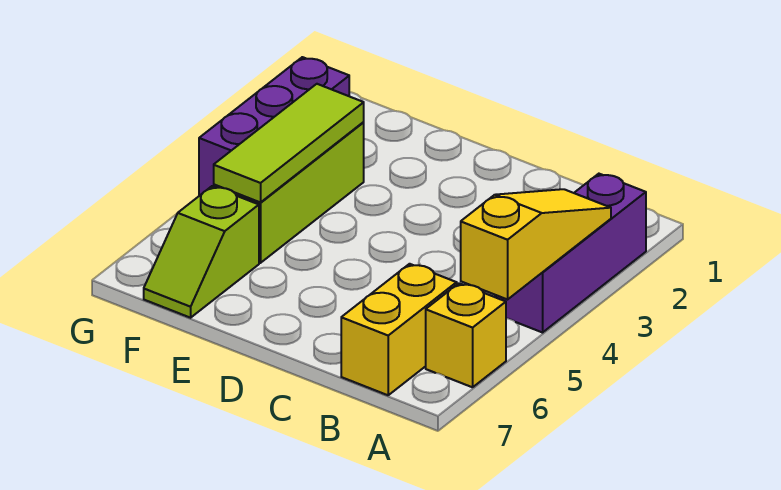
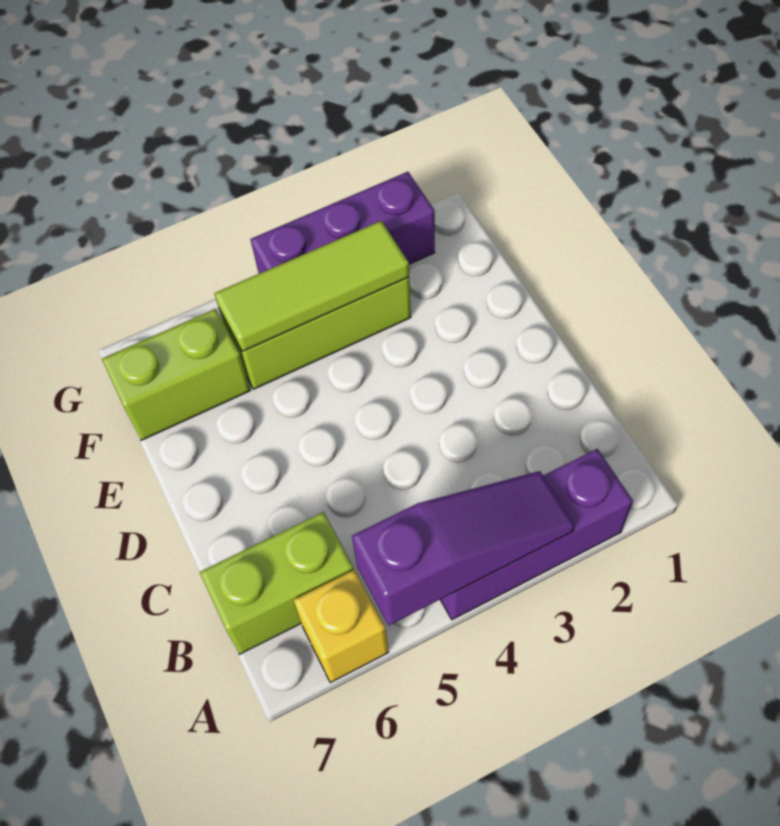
yellow 1x3 slope [461,189,611,299] -> purple 1x3 slope [352,471,575,625]
yellow 1x2 brick [341,264,457,395] -> lime 1x2 brick [200,512,354,654]
lime 1x2 slope [144,186,259,318] -> lime 1x2 brick [102,309,251,440]

